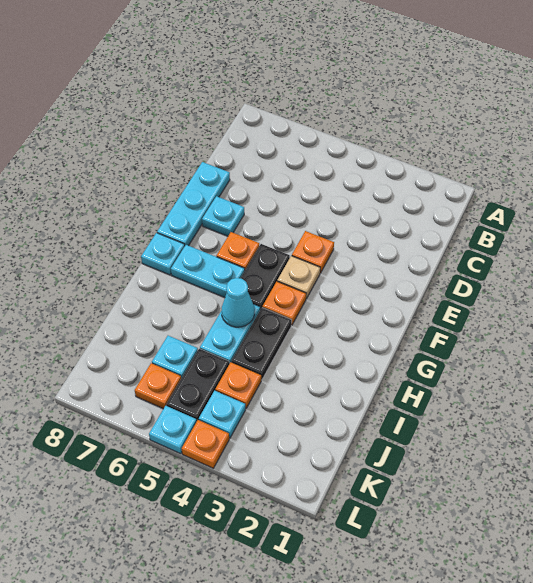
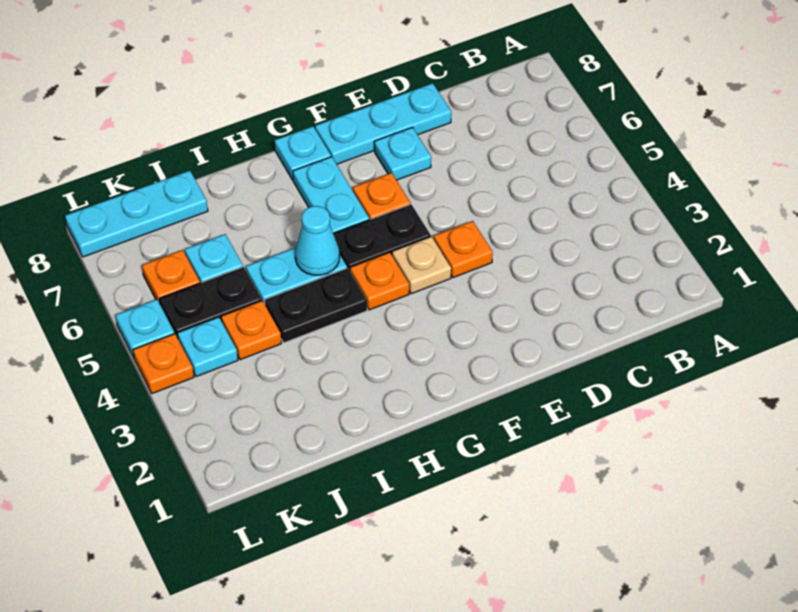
none -> cyan 1x3 plate [65,171,208,257]

